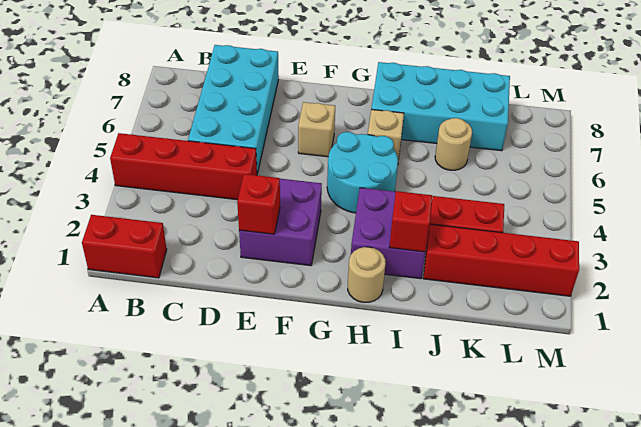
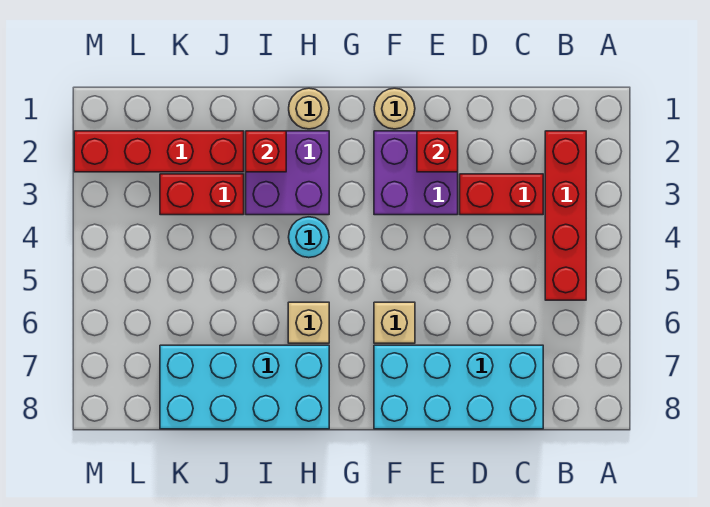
red 1x2 brick [82,215,167,278] -> red 1x2 brick moved to [460,174,543,215]
red 1x4 brick [110,133,257,200] -> red 1x4 brick turned to [545,131,586,300]
cyan 2x4 brick [188,45,279,174] -> cyan 2x4 brick turned to [374,345,543,429]
cyan 2x2 round brick [327,132,398,213] -> cyan 1x1 round brick [289,217,329,258]
tan 1x1 round brick [435,118,472,170] -> tan 1x1 round brick moved to [374,88,415,129]

